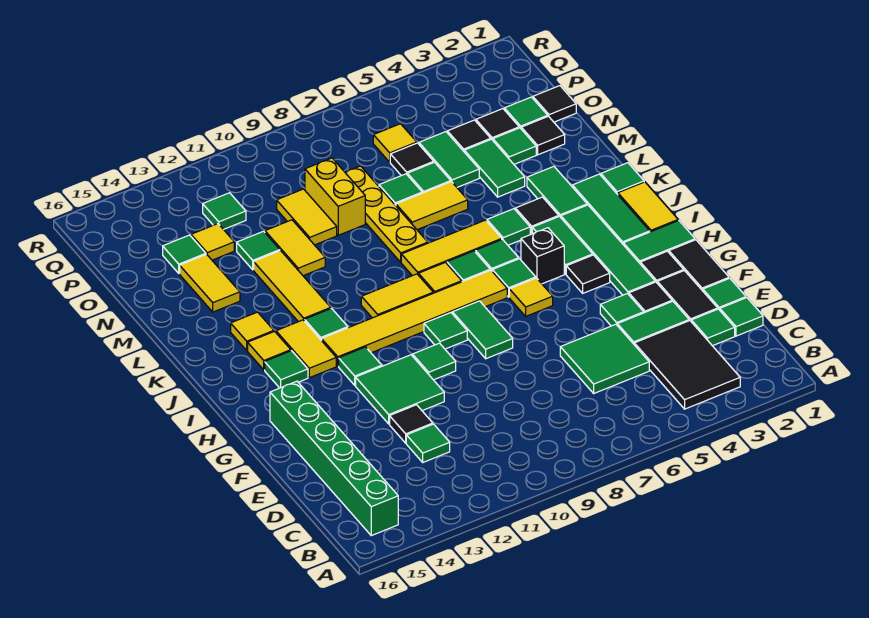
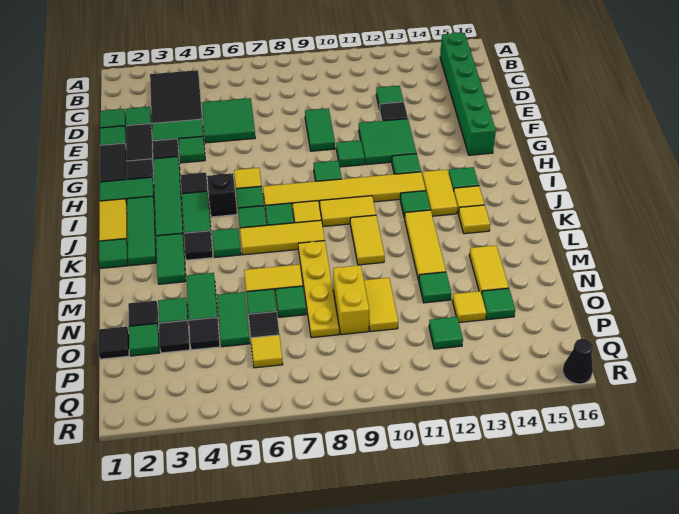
green 1x2 tile [452,301,513,359] -> green 1x2 tile moved to [305,108,335,151]
yellow 1x2 tile [265,220,325,276] -> yellow 1x2 tile moved to [350,215,385,265]
none -> black 1x1 cone [563,339,593,384]

